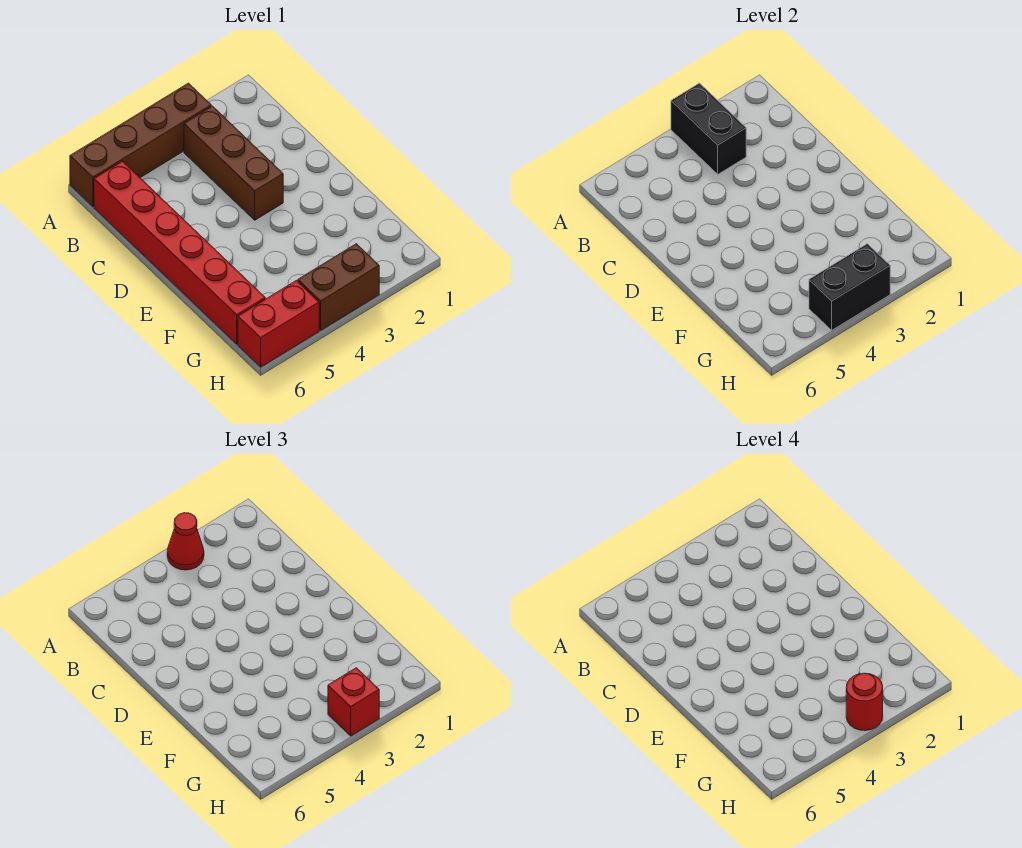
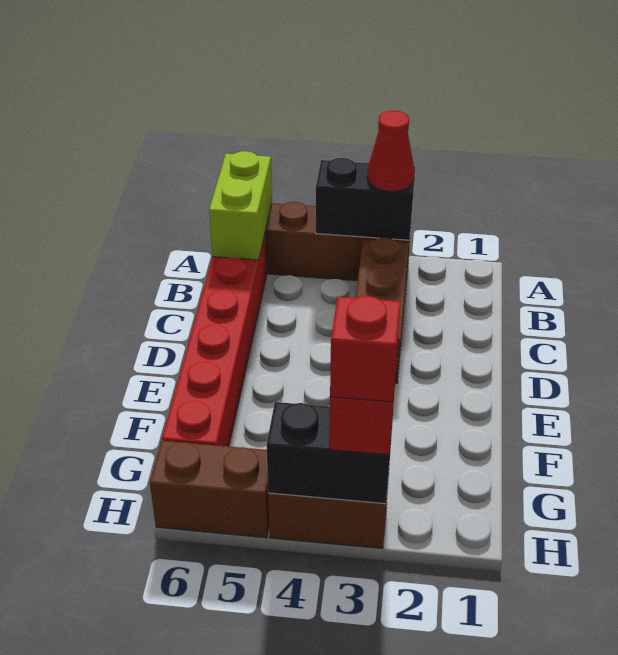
black 1x2 brick [671,83,746,174] -> black 1x2 brick turned to [316,158,415,240]
none -> lime 1x2 brick [209,151,272,260]
red 1x1 round brick [846,673,883,731] -> red 1x1 brick [330,296,401,402]
red 1x2 brick [238,280,319,367] -> brown 1x2 brick [150,441,269,538]

